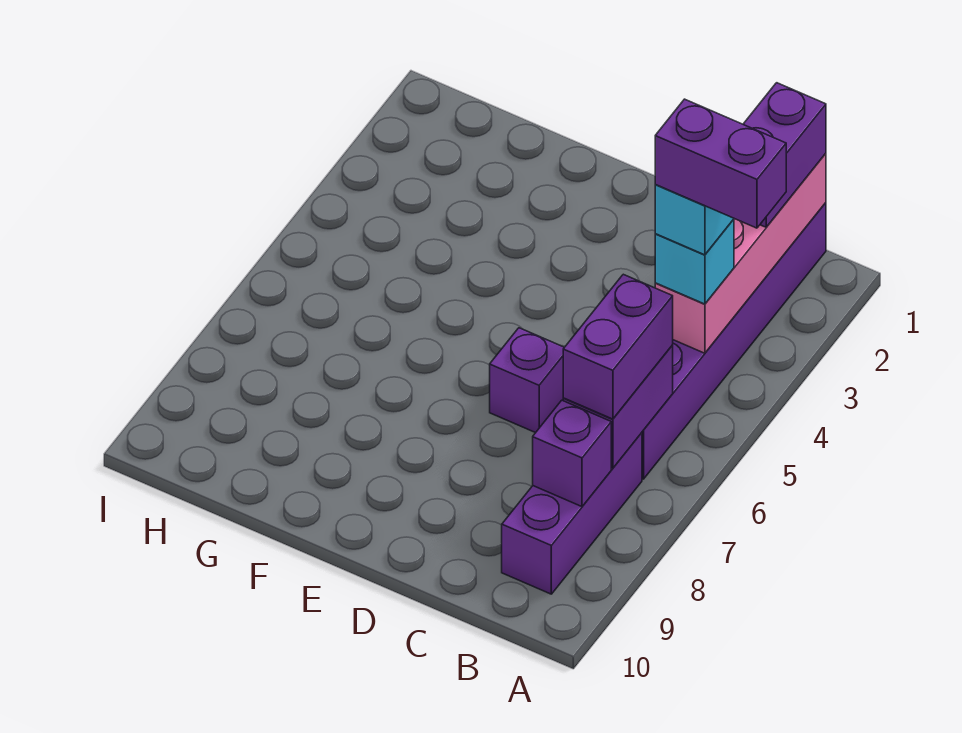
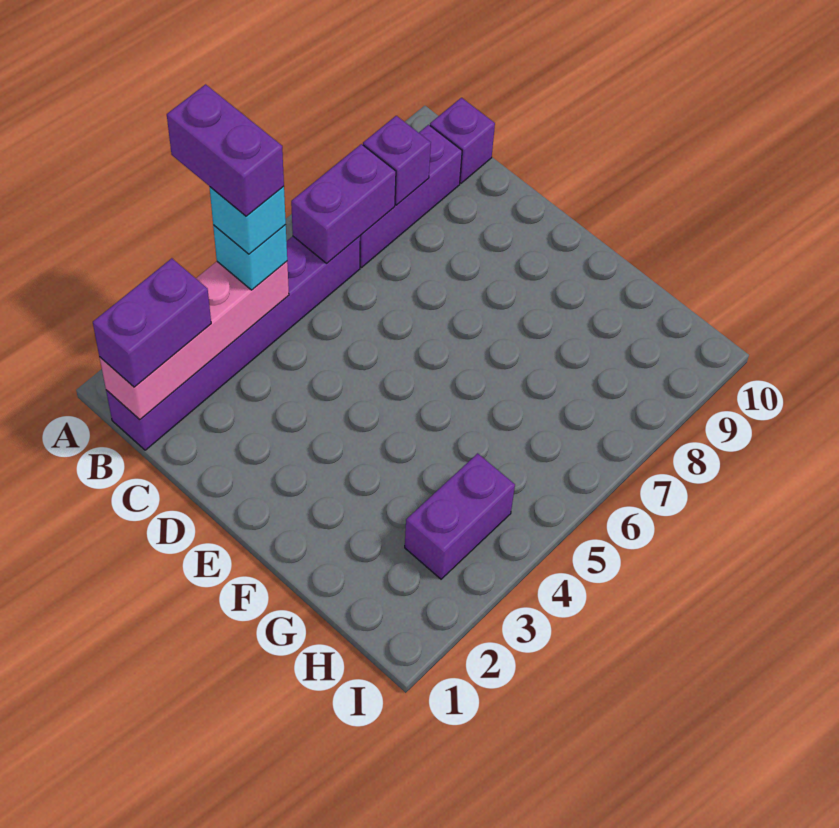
purple 1x2 brick [563,274,673,419] -> purple 1x2 brick moved to [405,453,515,579]
purple 1x1 brick [490,328,564,433] -> purple 1x1 brick moved to [430,98,495,183]

